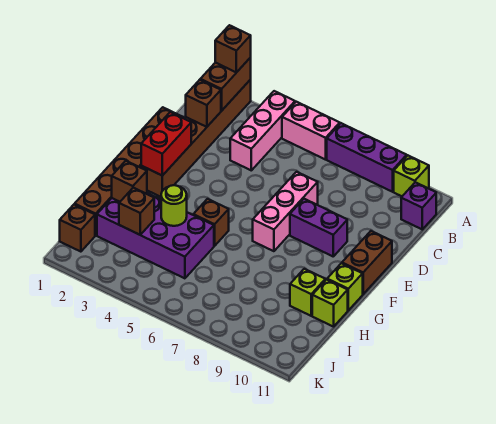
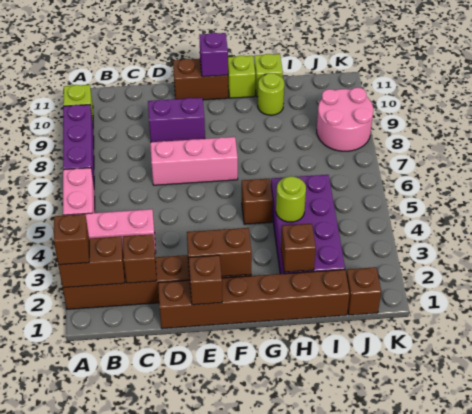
purple 1x1 brick [401,182,436,229] -> purple 1x1 brick moved to [199,33,228,77]
red 1x2 brick [141,112,191,176] -> brown 1x2 brick [187,228,252,277]
purple 1x2 brick [290,199,347,256] -> purple 1x2 brick turned to [148,98,205,142]
lime 1x1 brick [290,269,325,316] -> lime 1x1 round brick [258,73,284,115]
brown 1x1 brick [119,188,154,235] -> brown 1x1 brick moved to [189,255,222,305]
none -> pink 2x2 round brick [317,88,373,151]

